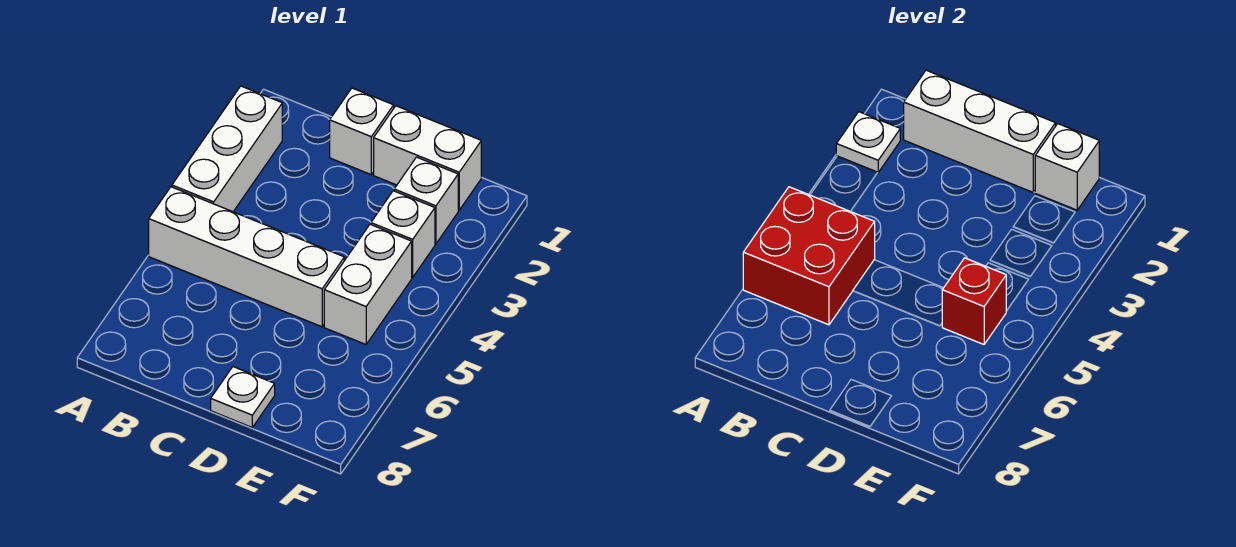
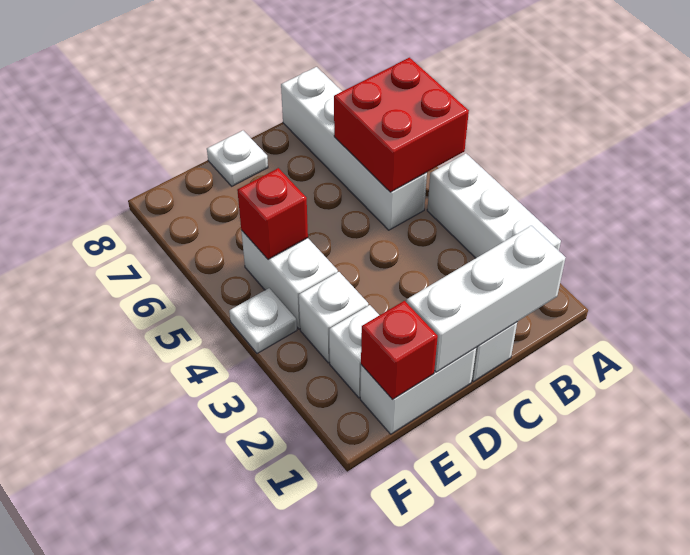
white 1x1 plate [836,112,900,173] -> white 1x1 plate moved to [229,288,297,353]
white 1x4 brick [149,187,344,327] -> white 1x4 brick turned to [281,67,427,230]
white 1x1 brick [1035,124,1099,210] -> red 1x1 brick [361,301,438,400]

